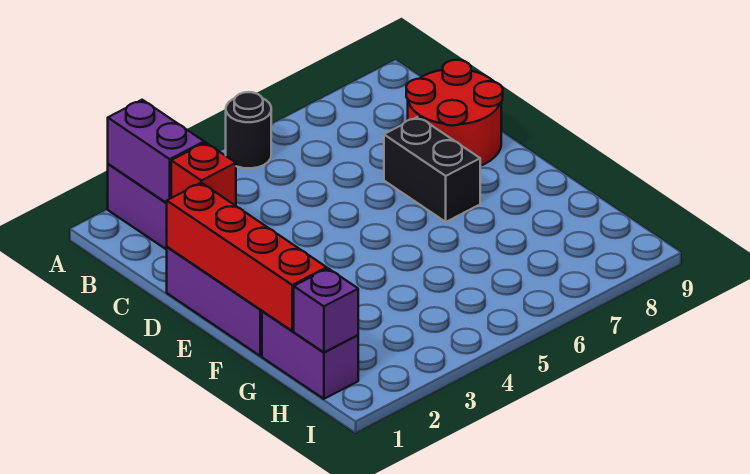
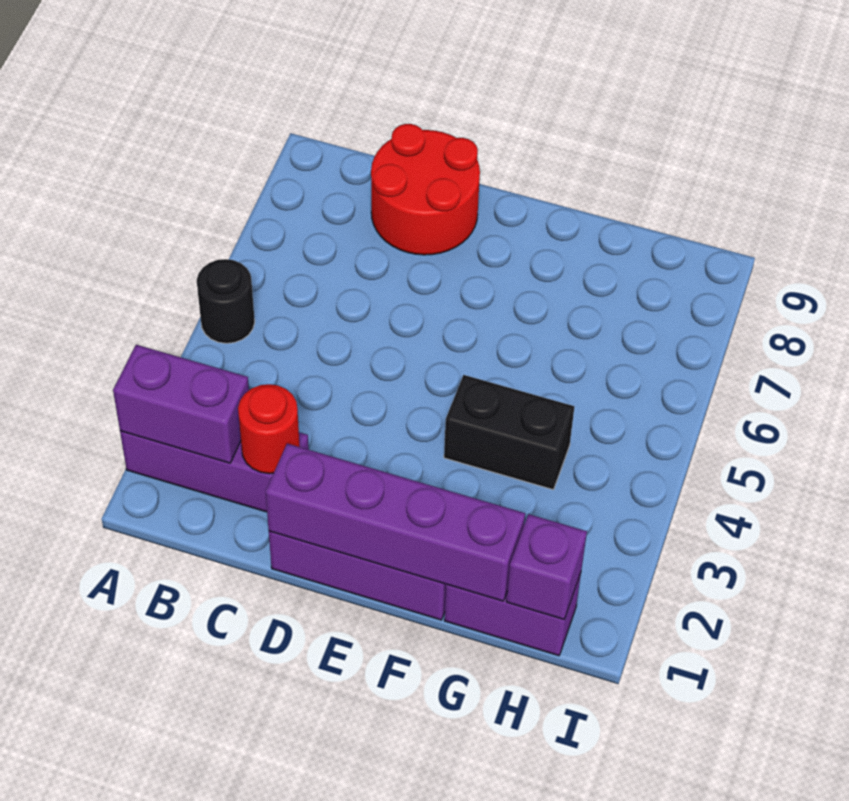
red 1x1 brick [171,142,236,206] -> red 1x1 round brick [238,384,300,474]
red 1x4 brick [167,183,327,331] -> purple 1x4 brick [266,444,525,601]
black 1x2 brick [384,117,480,222] -> black 1x2 brick moved to [444,375,574,490]

